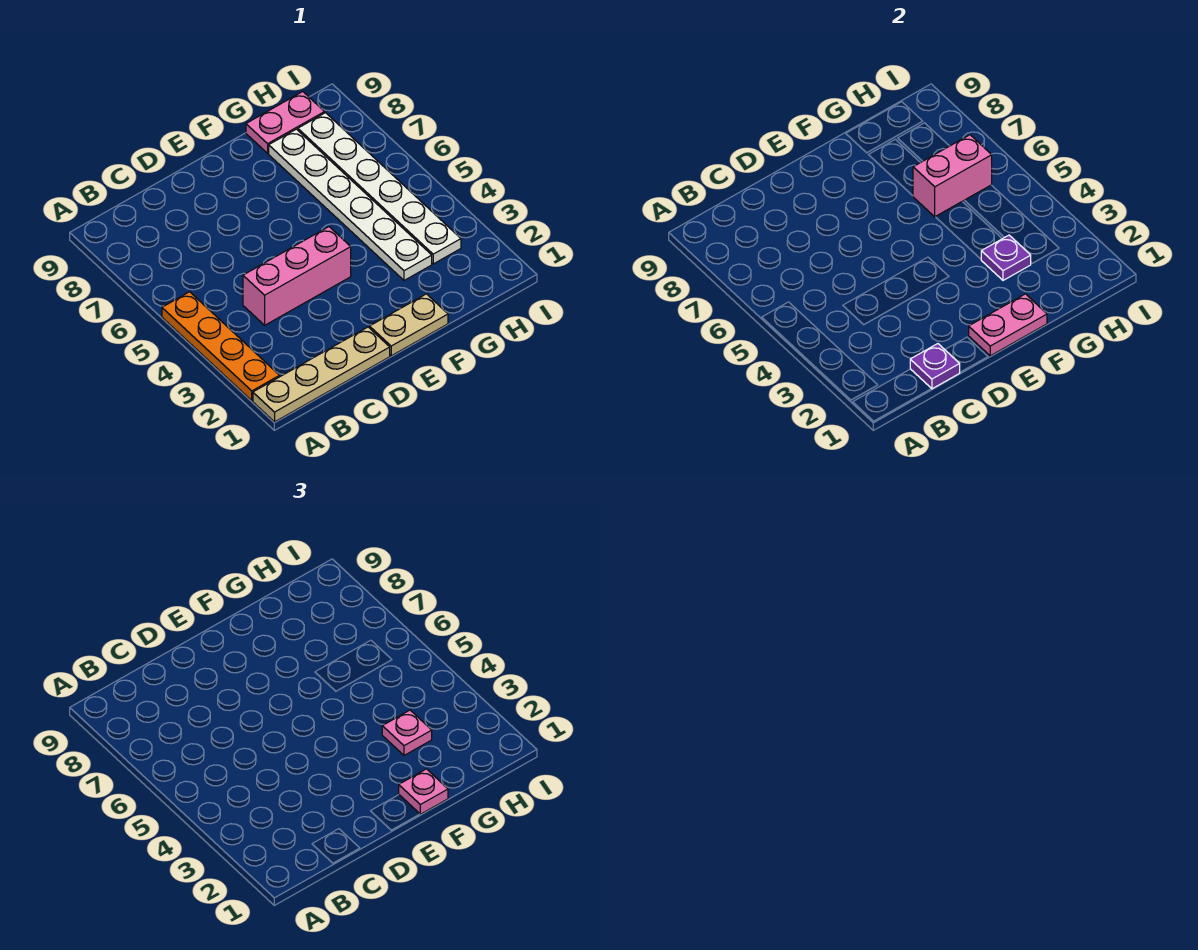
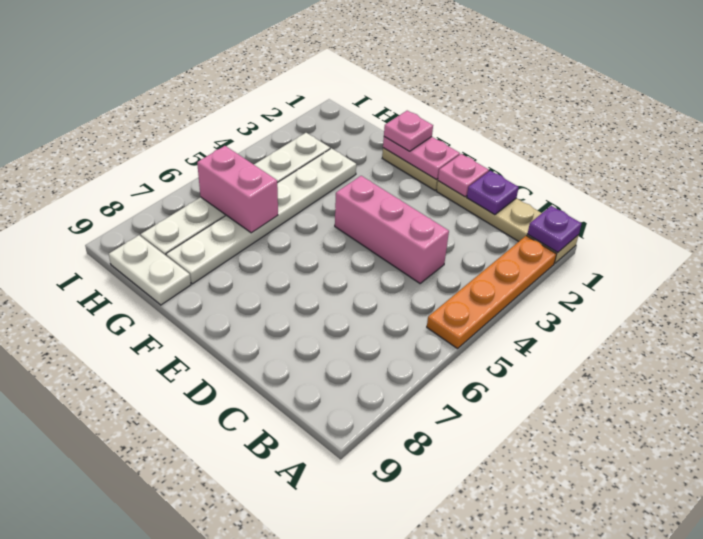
purple 1x1 plate [981,235,1031,280] -> purple 1x1 plate moved to [528,206,582,253]
pink 1x1 plate [382,710,432,755] -> pink 1x1 plate moved to [438,154,489,197]
pink 1x2 plate [246,92,325,153] -> white 1x2 plate [109,235,191,305]

